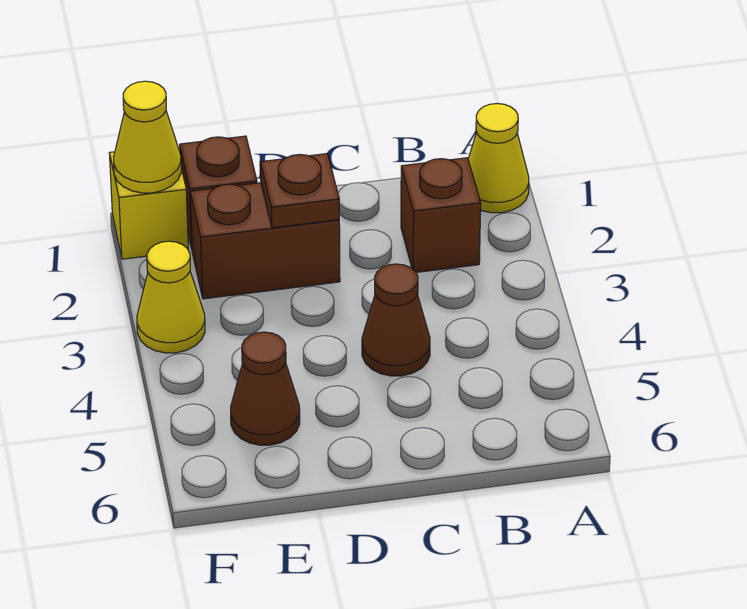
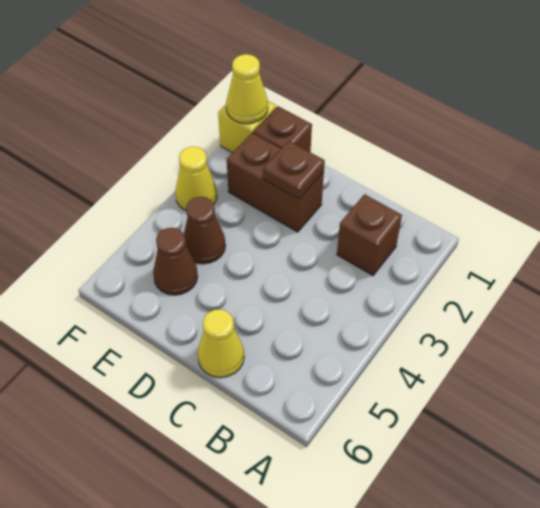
yellow 1x1 cone [468,104,529,213] -> yellow 1x1 cone moved to [198,309,244,378]
brown 1x1 cone [362,264,430,376] -> brown 1x1 cone moved to [184,197,226,264]

